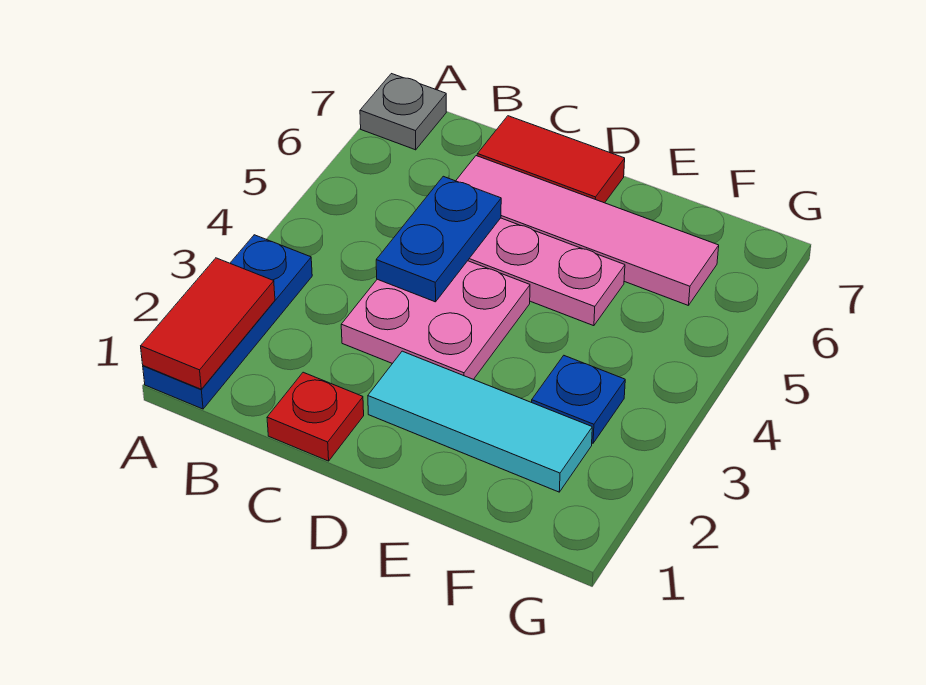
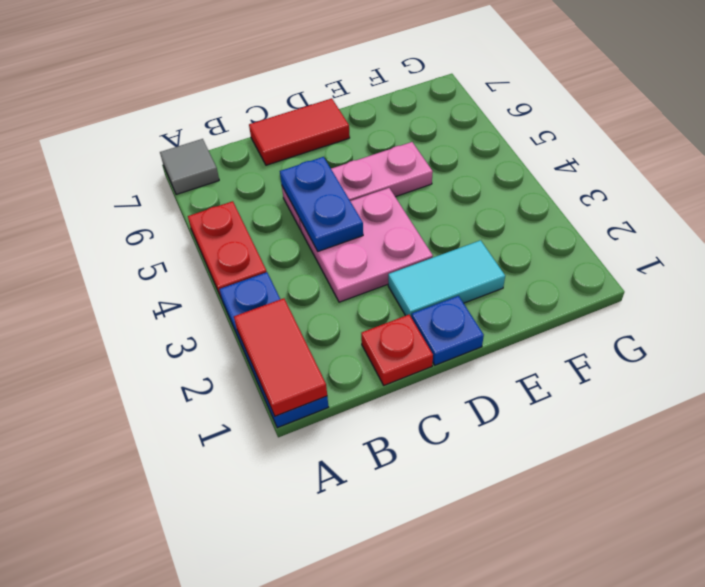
none -> red 1x2 plate [188,201,267,299]
grey 1x1 plate [360,74,446,150] -> grey 1x1 tile [160,139,219,195]
pink 1x4 tile [456,156,719,306] -> none
cyan 1x3 tile [368,351,592,492] -> cyan 1x2 tile [388,240,505,318]
blue 1x1 plate [532,356,625,443] -> blue 1x1 plate moved to [412,296,484,365]

